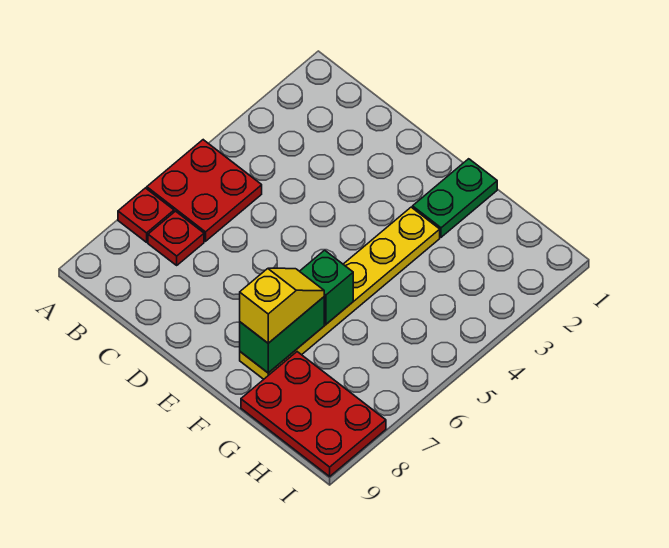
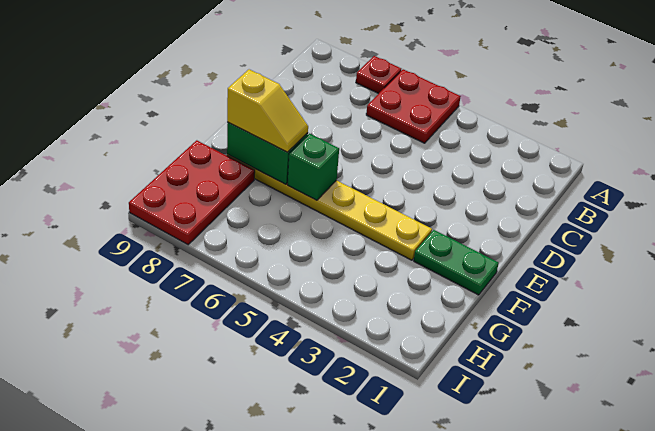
red 1x1 plate [148,211,204,265] -> none

